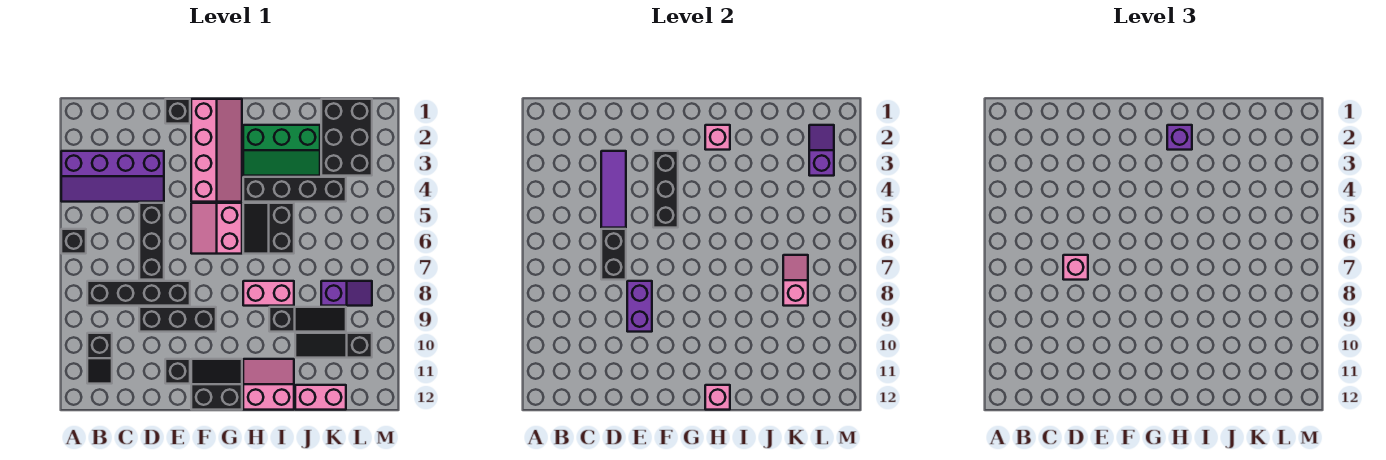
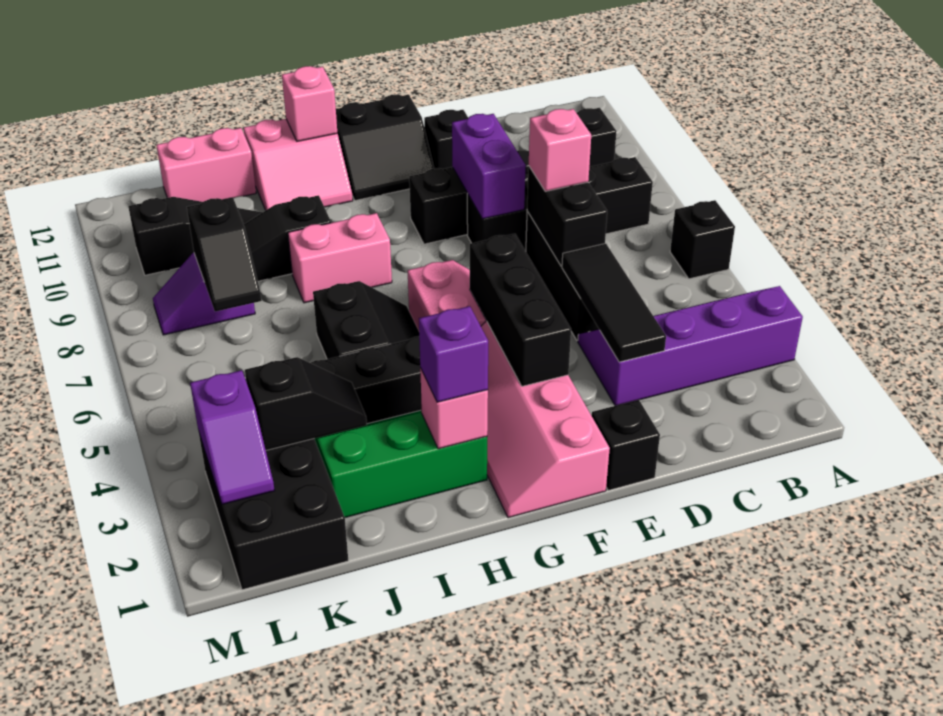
purple 1x3 tile [601,151,626,228] -> black 1x3 tile [562,243,666,362]
none -> black 1x2 slope [245,357,367,450]
pink 1x2 slope [783,255,808,306] -> black 1x2 slope [187,197,261,312]

